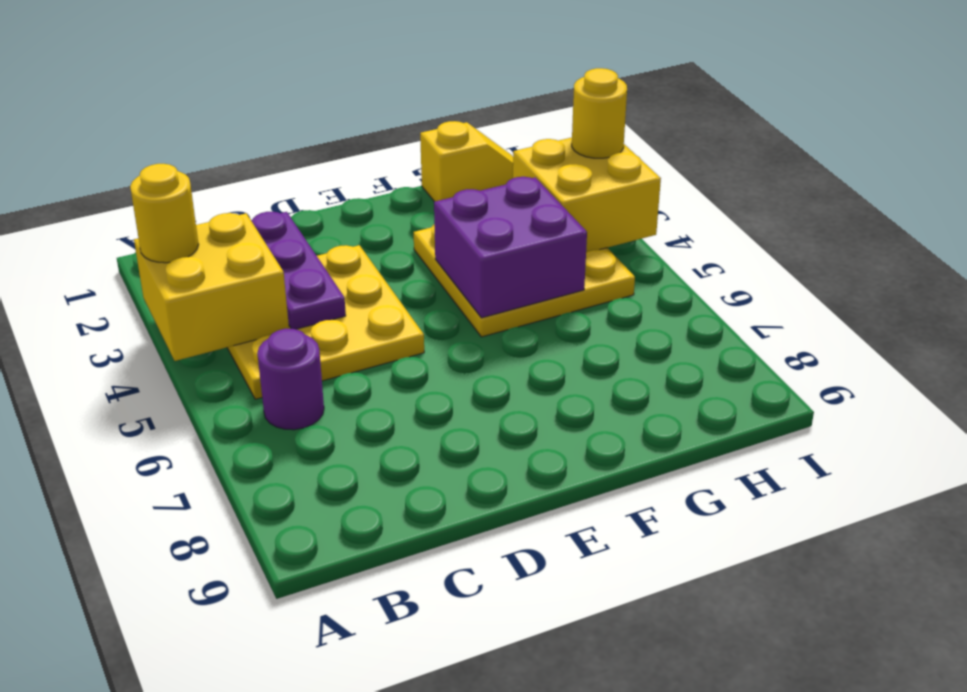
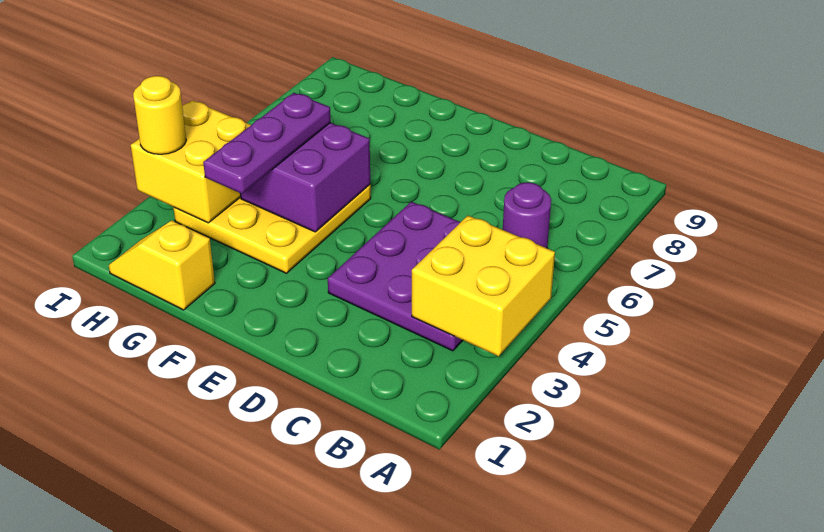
yellow 1x1 round brick [130,164,199,263] -> none
yellow 3x3 plate [227,245,424,399] -> purple 3x3 plate [328,202,463,351]
purple 1x3 plate [251,212,346,329] -> purple 1x3 plate moved to [203,93,331,194]

